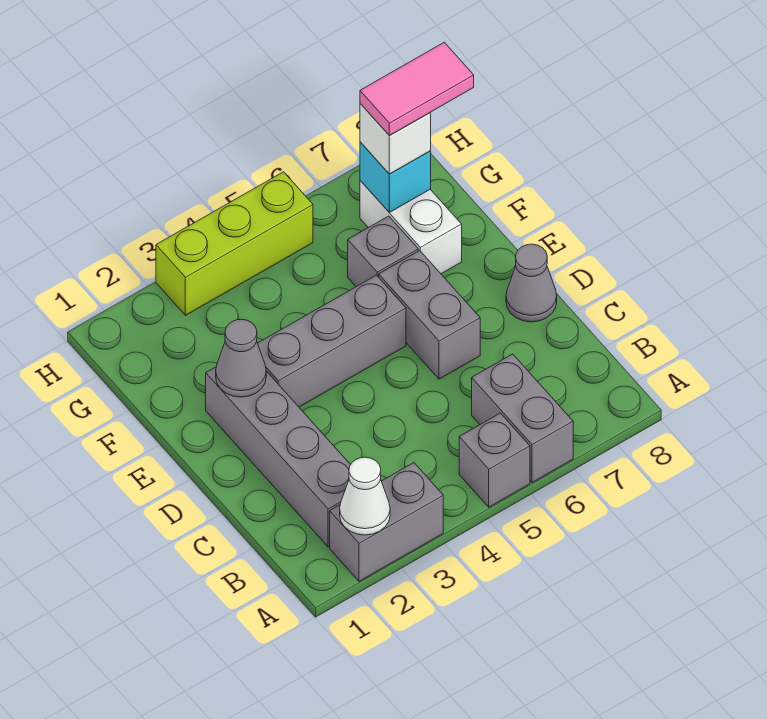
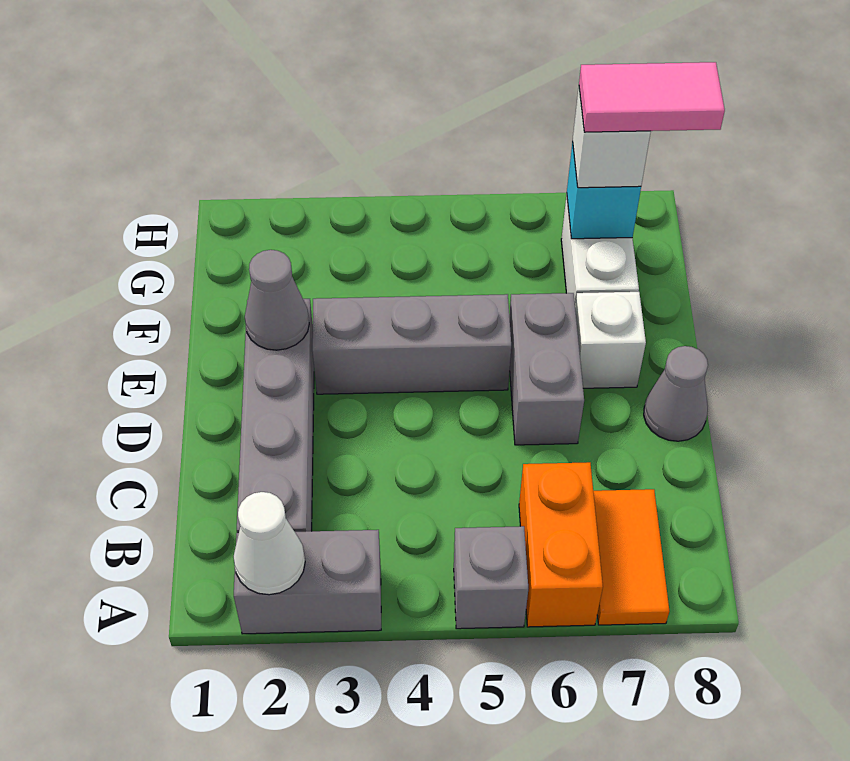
grey 1x2 brick [472,354,573,483] -> orange 1x2 brick [519,462,603,627]
none -> orange 1x2 tile [593,489,669,625]
none -> white 1x1 brick [575,292,646,388]
grey 1x1 brick [348,216,418,287] -> none
lime 1x3 brick [156,172,313,315] -> none

